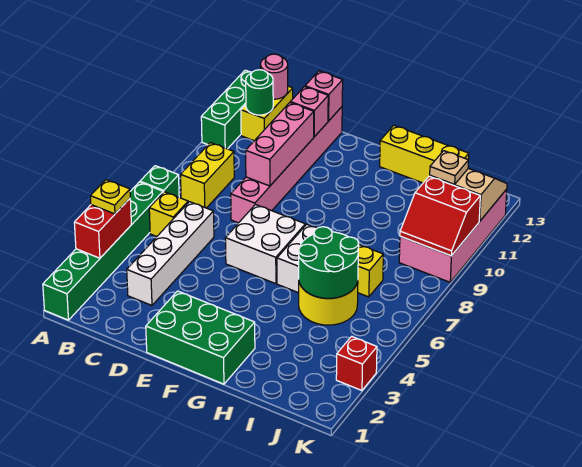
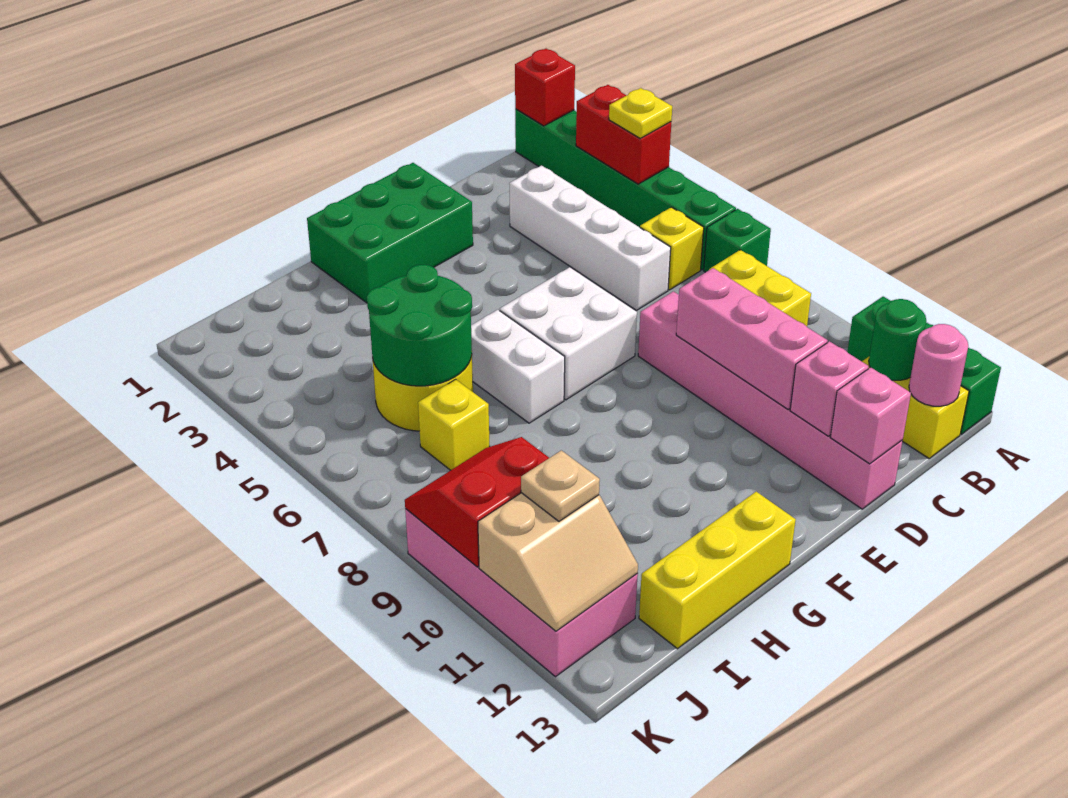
red 1x1 brick [336,336,377,391] -> red 1x1 brick moved to [515,49,575,126]

